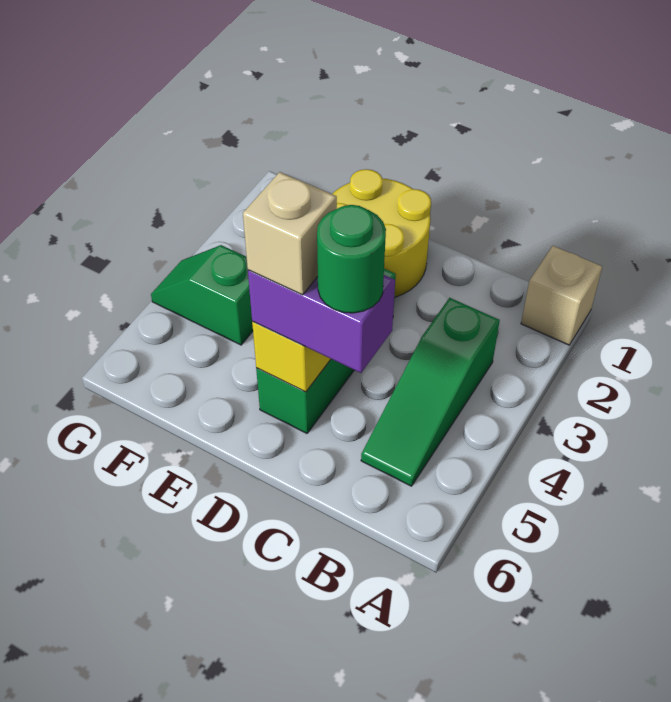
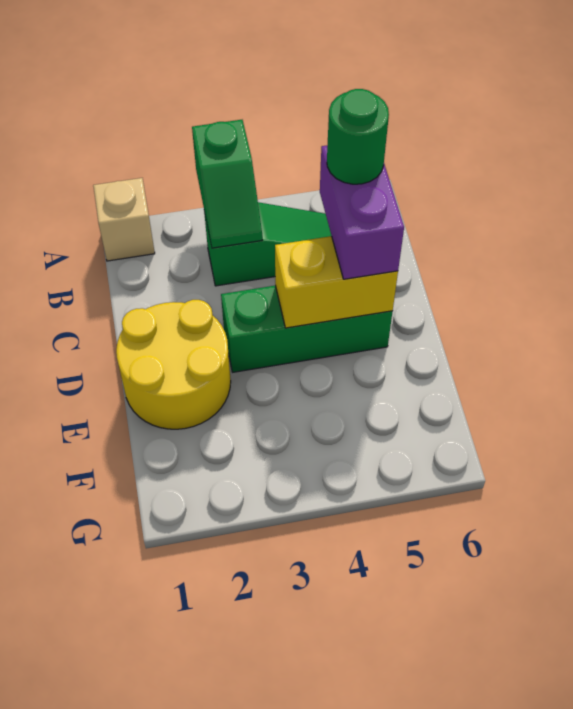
tan 1x1 brick [243,172,337,295] -> none
green 1x2 slope [151,245,253,345] -> green 1x2 slope moved to [192,120,262,248]

